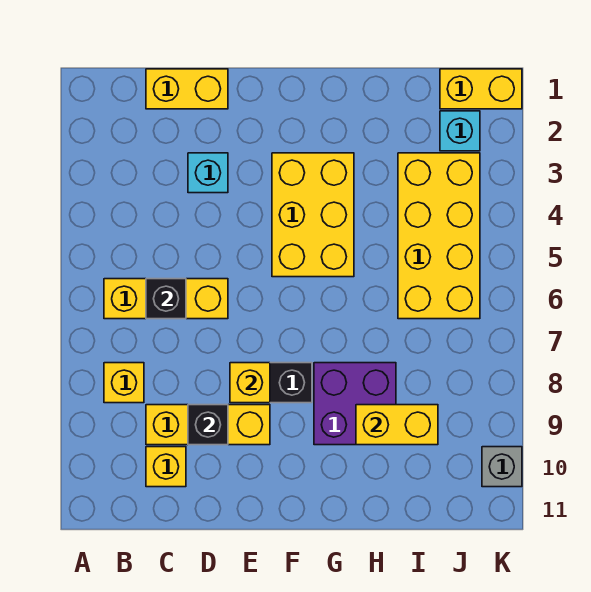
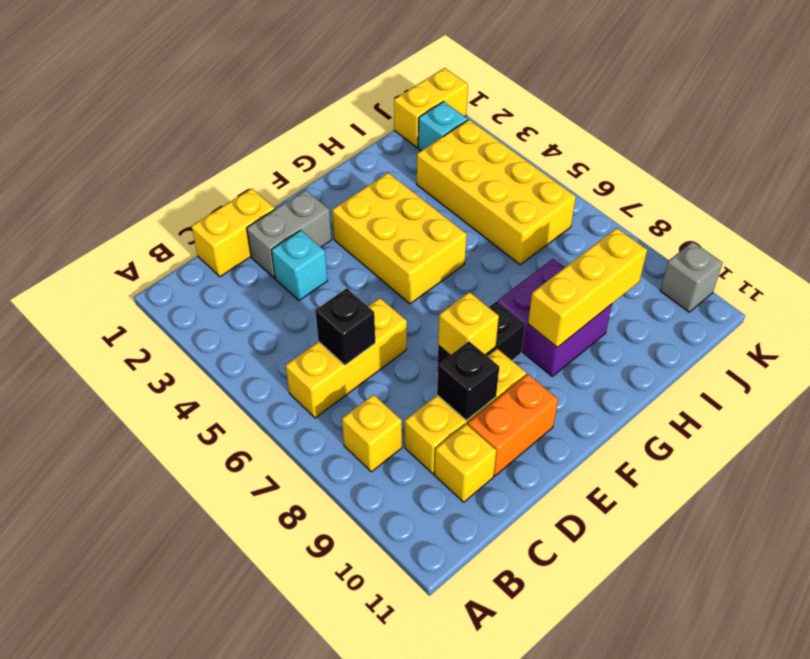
none -> grey 1x2 brick [247,190,332,278]
none -> orange 1x2 brick [468,374,558,476]
yellow 1x2 brick [356,405,438,445] -> yellow 1x3 brick [528,228,647,347]

